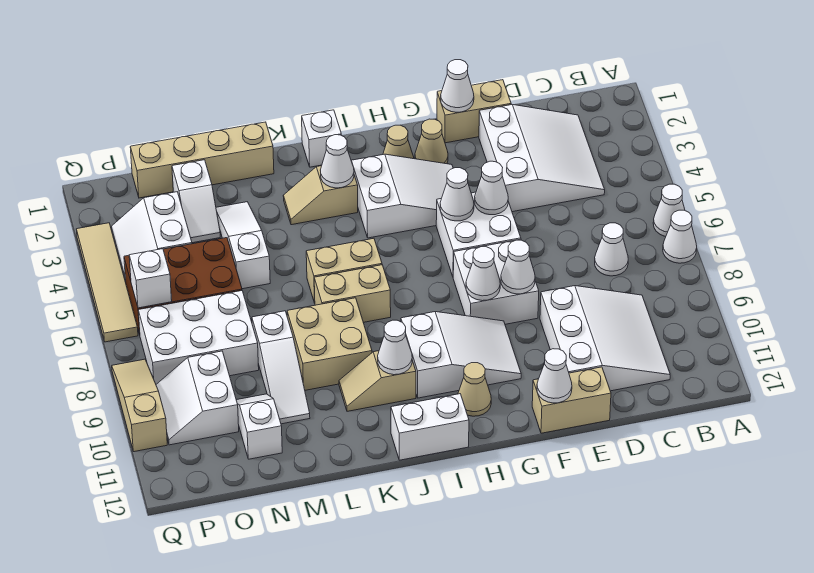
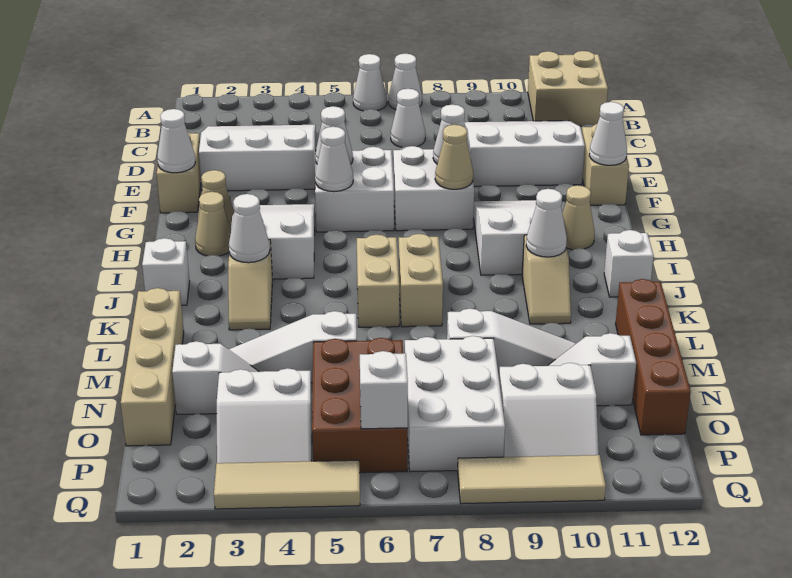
white 1x1 cone [466,247,500,301] -> tan 1x1 cone [435,125,473,189]
white 1x2 brick [391,394,469,460] -> white 1x1 brick [604,230,654,297]
tan 2x2 brick [287,298,372,390] -> tan 2x2 brick moved to [528,51,608,126]
none -> brown 1x4 brick [616,279,691,435]
tan 1x4 tile [77,223,138,342] -> tan 1x3 tile [214,460,360,509]
tan 1x3 slope [112,359,167,452] -> tan 1x3 tile [458,455,606,504]

